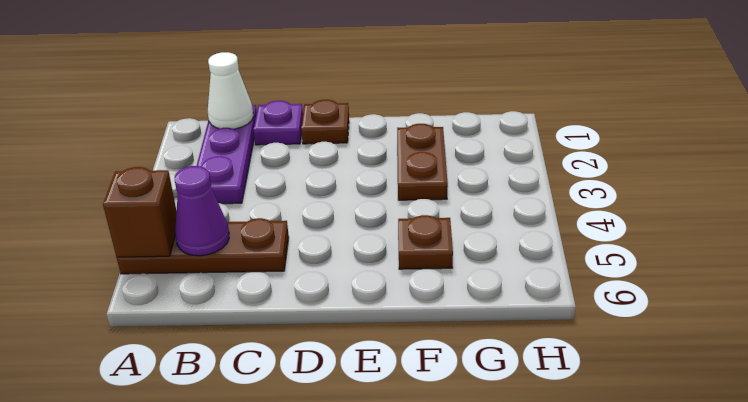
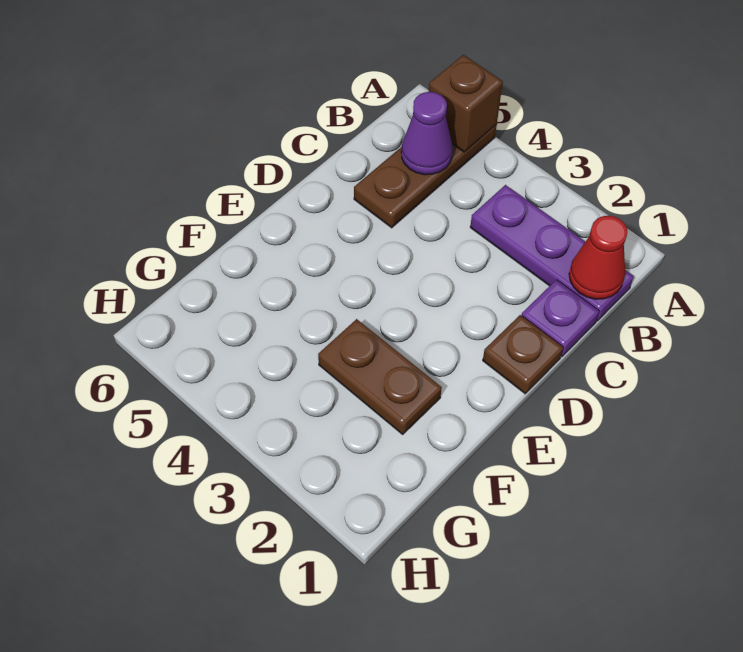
white 1x1 cone [208,52,253,129] -> red 1x1 cone [569,216,627,299]
brown 1x1 plate [398,215,453,269] -> none

